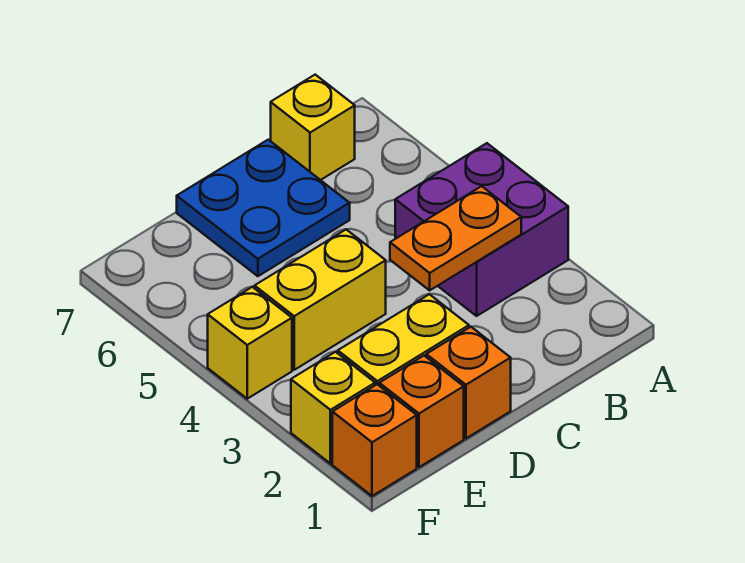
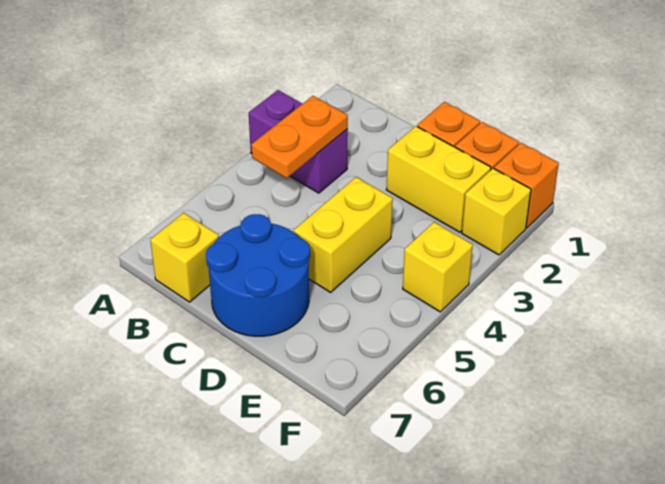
purple 2x2 brick [395,143,568,316] -> purple 1x2 brick [249,90,348,193]
orange 1x2 plate [390,186,521,290] -> orange 1x2 plate turned to [251,96,348,178]
blue 2x2 plate [177,140,350,276] -> blue 2x2 round brick [206,214,310,336]
yellow 1x2 brick [255,229,386,370] -> yellow 1x2 brick turned to [294,177,393,292]

